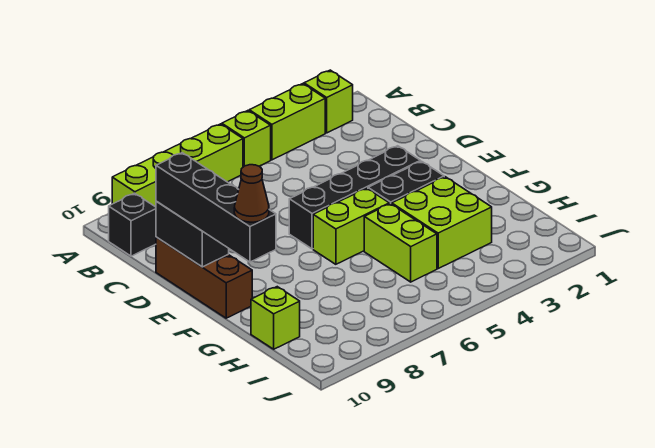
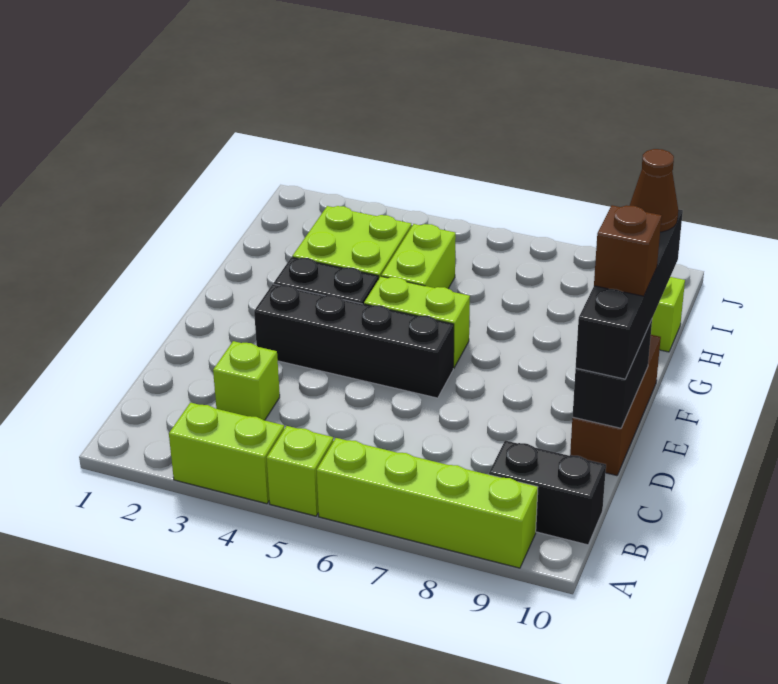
lime 1x1 brick [304,70,353,133] -> lime 1x1 brick moved to [213,341,280,420]
black 1x1 brick [109,193,156,256] -> black 1x2 brick [489,441,606,545]
none -> brown 1x1 brick [594,205,662,296]

